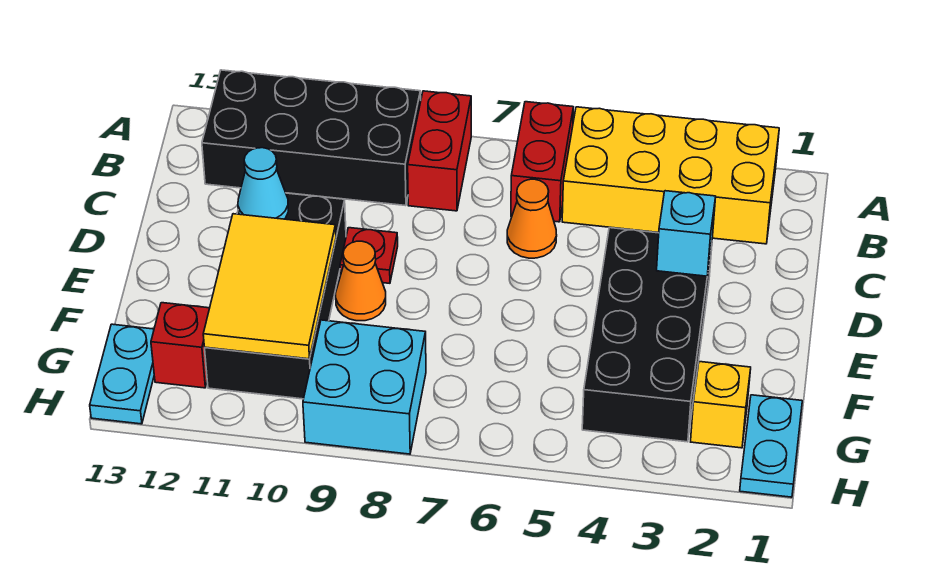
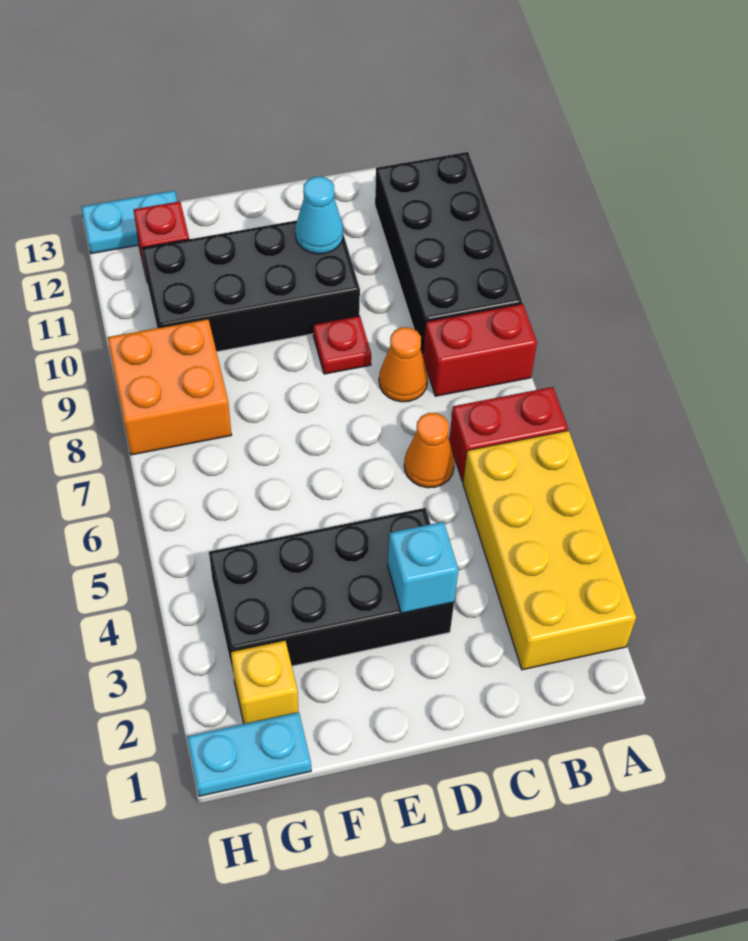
orange 1x1 cone [336,241,386,321] -> orange 1x1 cone moved to [379,327,428,402]
yellow 2x3 tile [203,214,336,359] -> none
cyan 2x2 brick [303,320,426,454] -> orange 2x2 brick [107,319,231,455]

